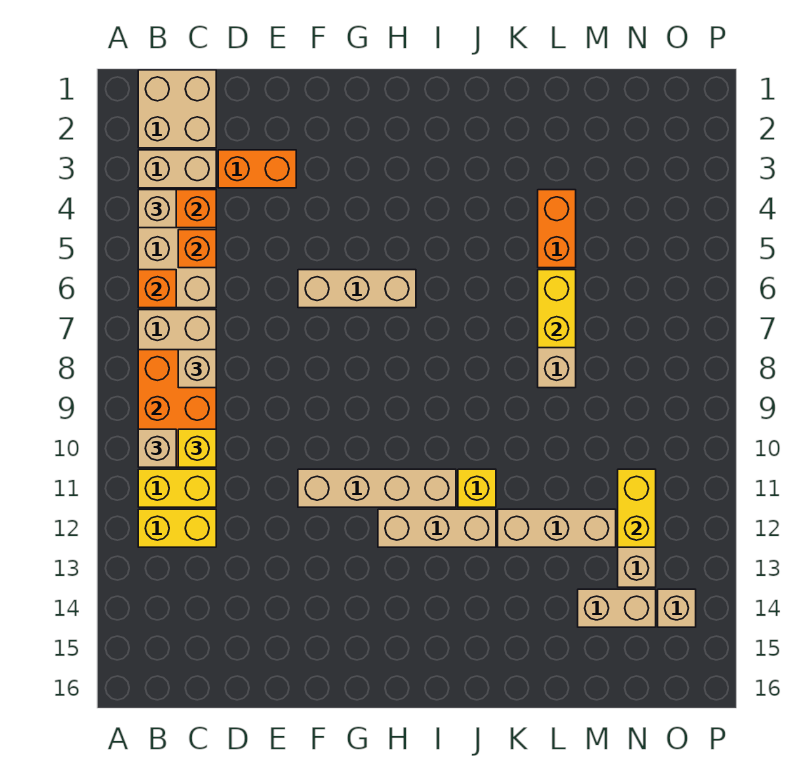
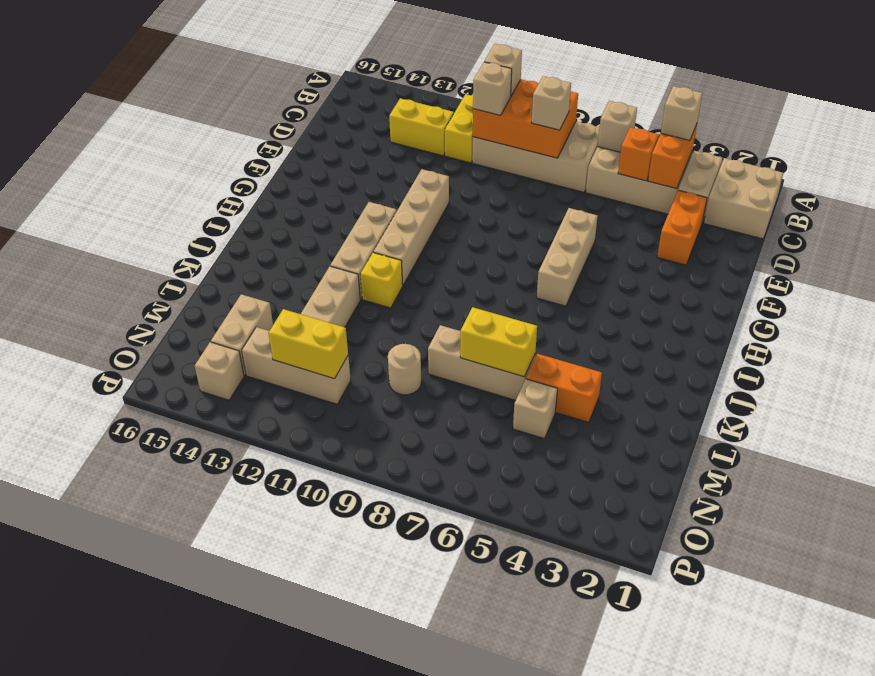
orange 1x1 brick [138,270,176,308] -> tan 1x1 brick [598,101,637,152]
yellow 1x2 brick [138,509,216,547] -> yellow 1x2 brick turned to [389,98,454,156]
yellow 1x1 brick [178,429,216,467] -> tan 1x1 brick [473,62,512,115]
none -> tan 1x1 brick [513,379,557,439]
none -> tan 1x1 round brick [388,344,421,395]

